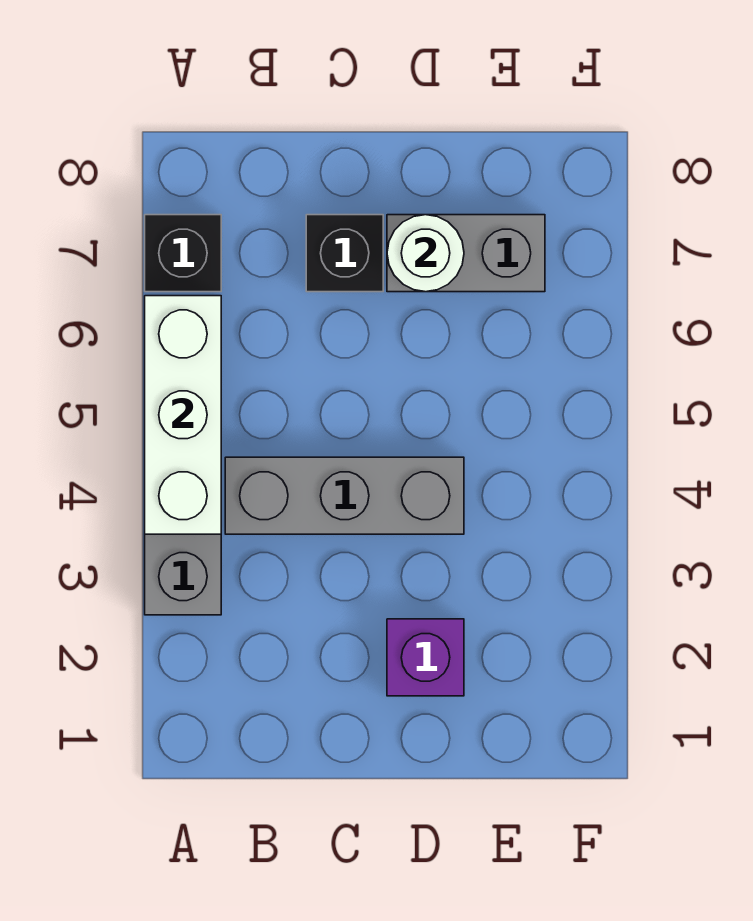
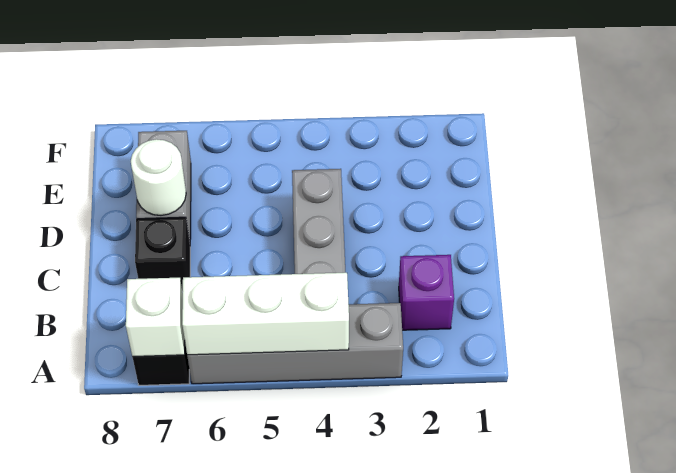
none -> white 1x1 brick [126,278,185,357]
purple 1x1 brick [387,619,464,696] -> purple 1x1 brick moved to [399,255,454,330]

